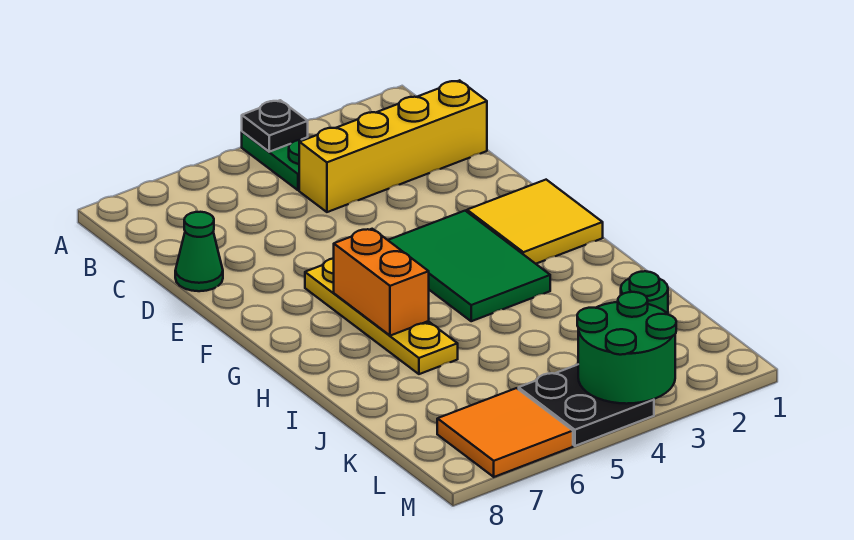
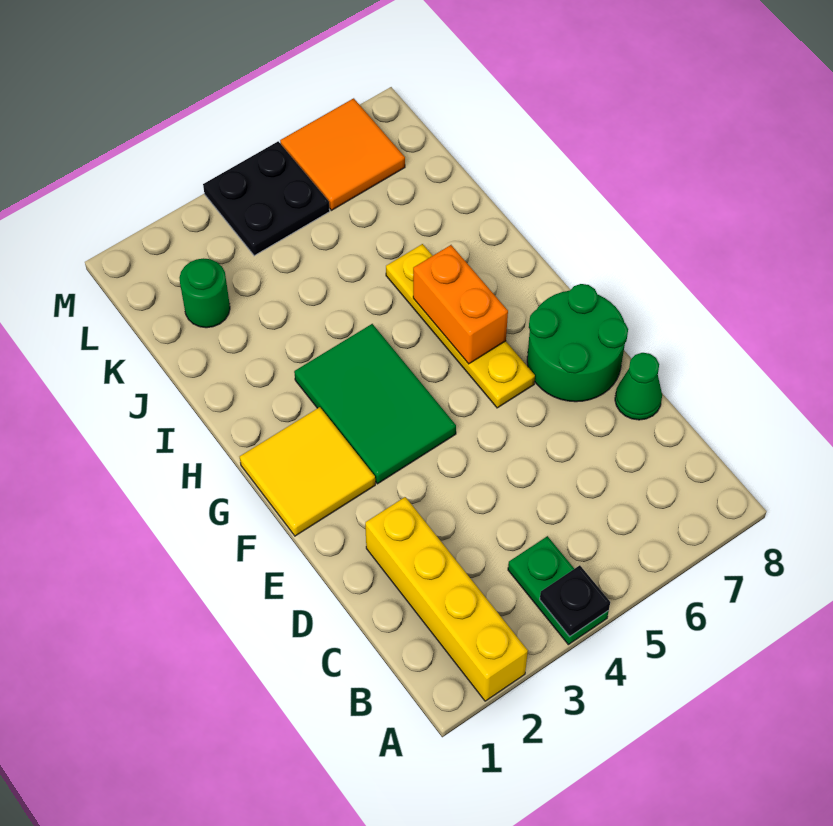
yellow 1x4 brick [299,80,487,212] -> yellow 1x4 brick turned to [365,497,528,701]
green 2x2 round brick [577,292,676,404] -> green 2x2 round brick moved to [527,284,628,402]

